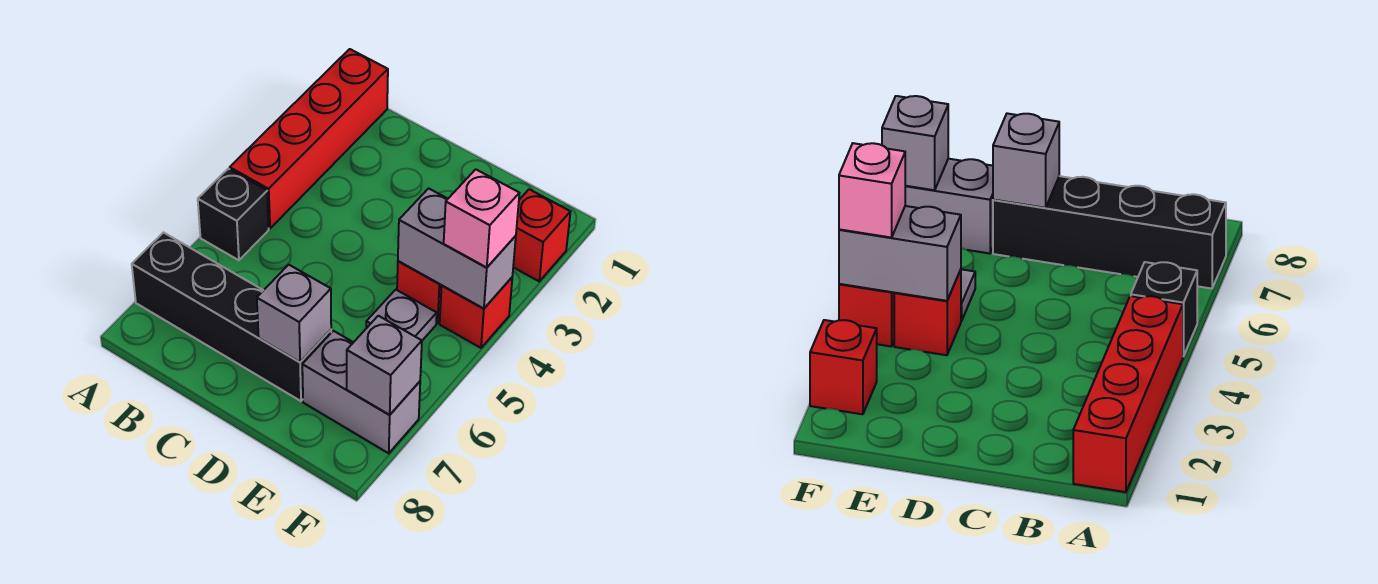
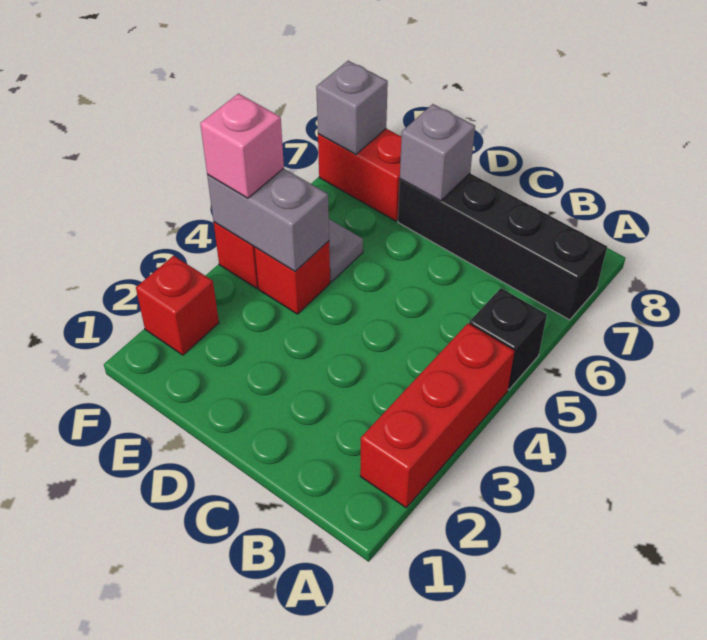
red 1x4 brick [230,49,388,228] -> red 1x3 brick [360,323,515,508]
grey 1x2 brick [302,331,420,453] -> red 1x2 brick [318,129,402,221]

